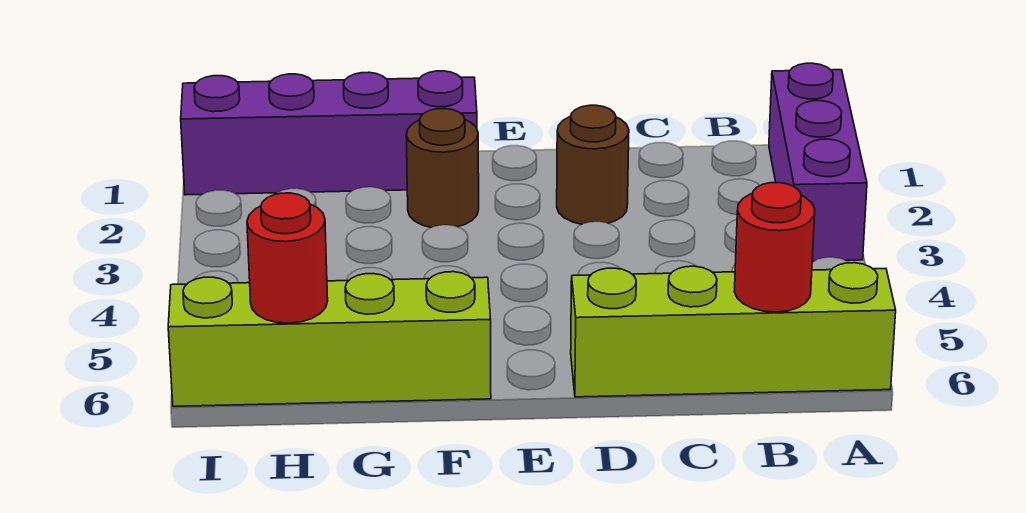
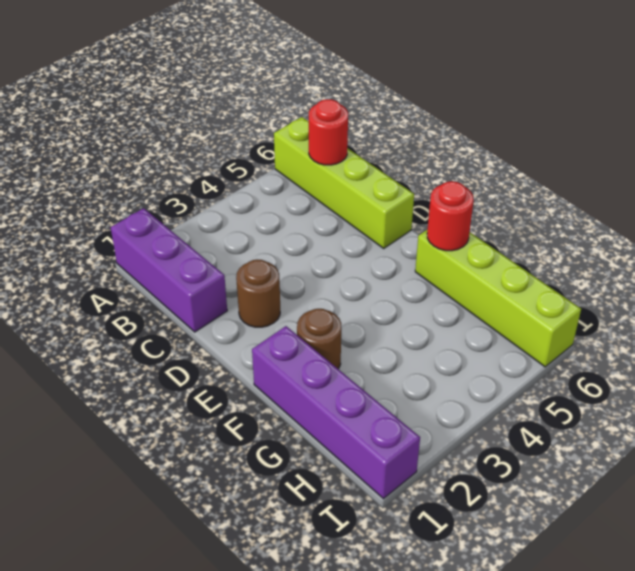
purple 1x3 brick [769,63,867,261] -> purple 1x3 brick turned to [111,208,227,332]
red 1x1 round brick [247,193,328,323] -> red 1x1 round brick moved to [427,181,474,251]

